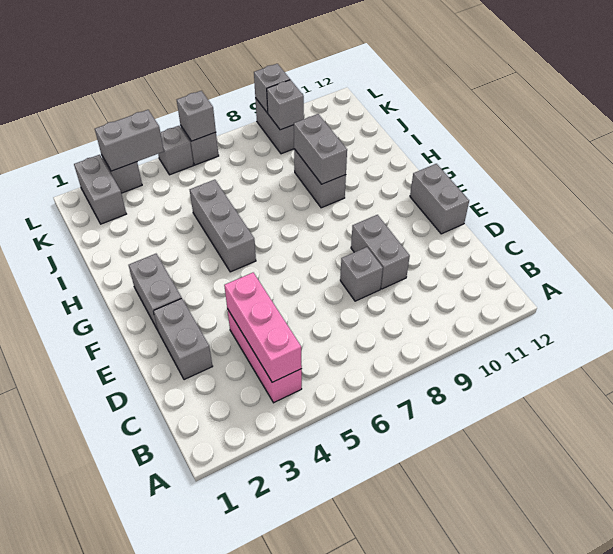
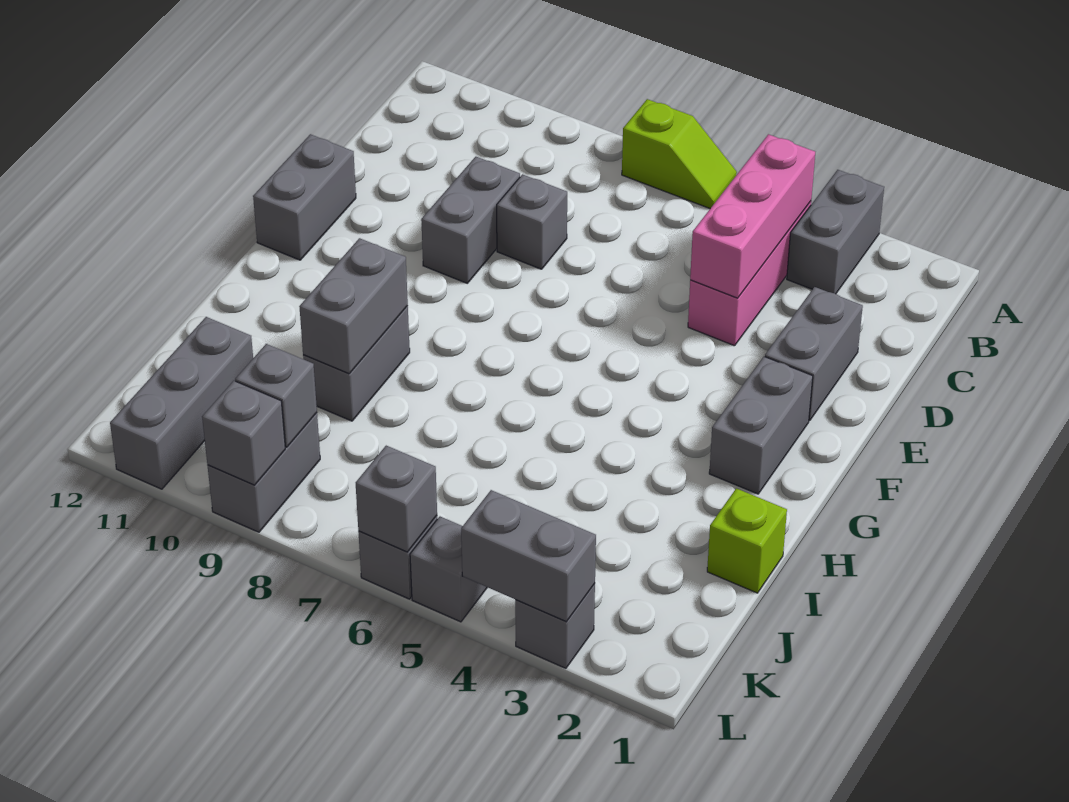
none -> lime 1x2 slope [622,99,737,208]
grey 1x3 brick [190,180,256,272] -> grey 1x3 brick moved to [110,317,253,489]
none -> lime 1x1 brick [707,488,787,593]
grey 1x2 brick [74,155,126,224] -> grey 1x2 brick moved to [787,170,884,294]

